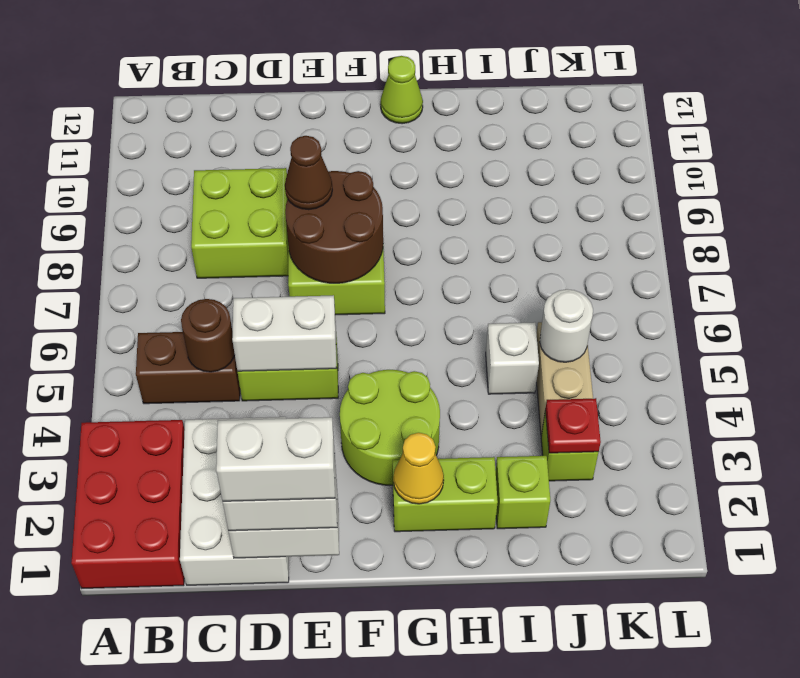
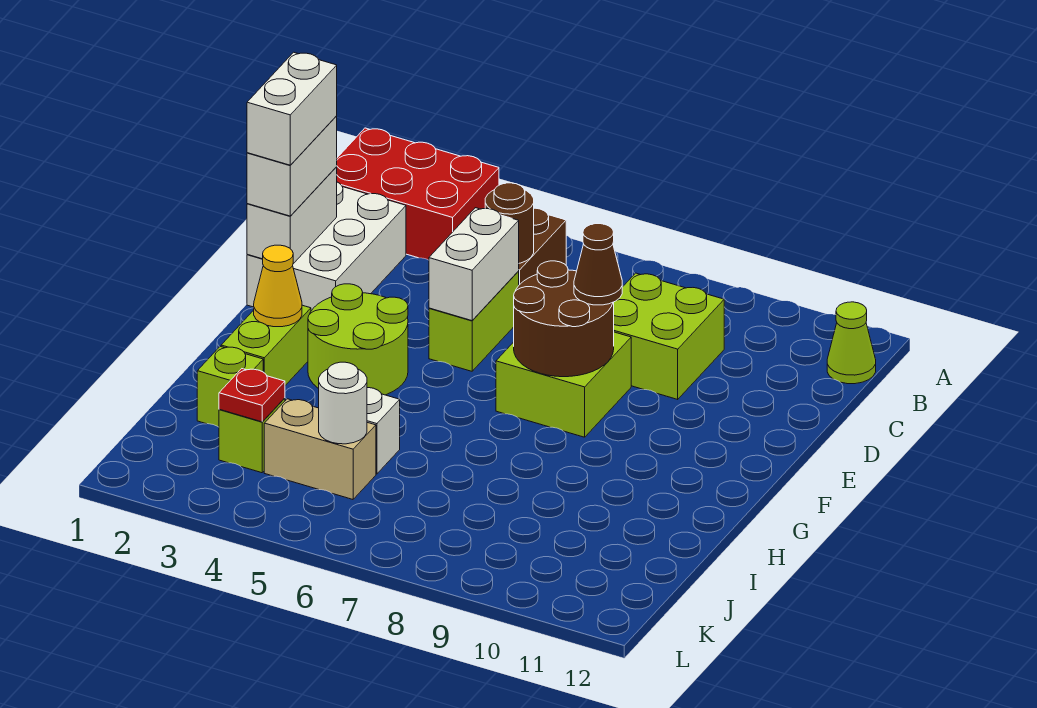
white 2x3 brick [180,417,289,585] -> white 2x3 brick turned to [247,182,406,311]
lime 1x1 cone [380,56,423,124] -> lime 1x1 cone moved to [827,302,876,384]

